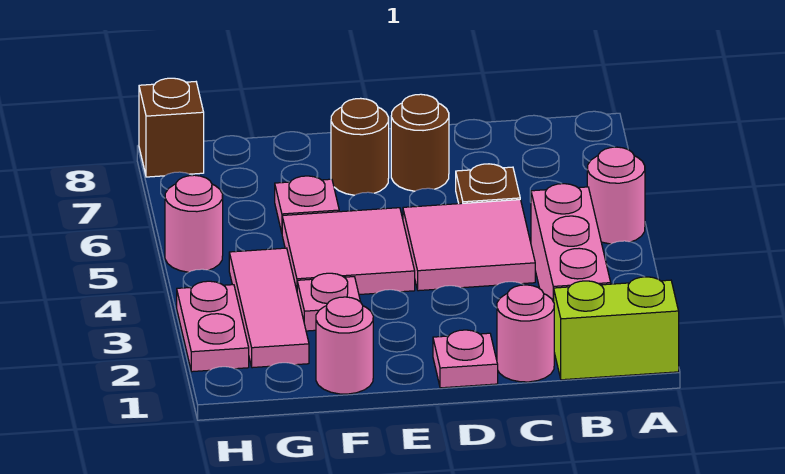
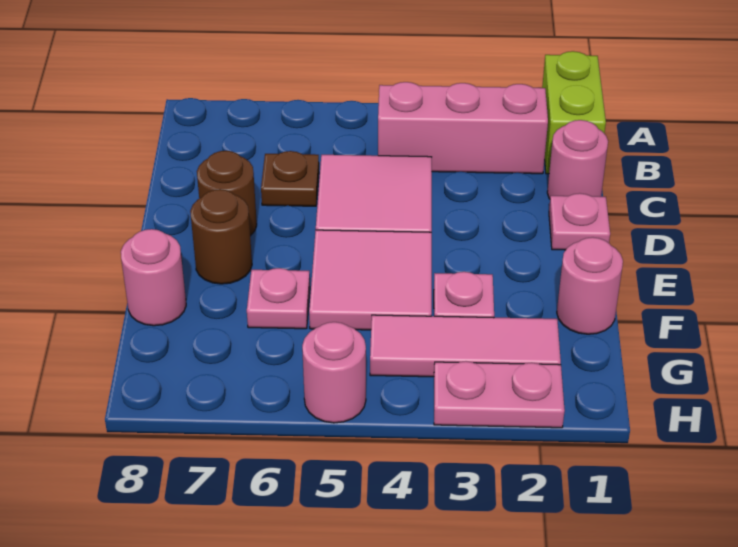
pink 1x1 round brick [587,147,645,244] -> pink 1x1 round brick moved to [121,229,186,326]
brown 1x1 brick [139,78,204,177] -> none

